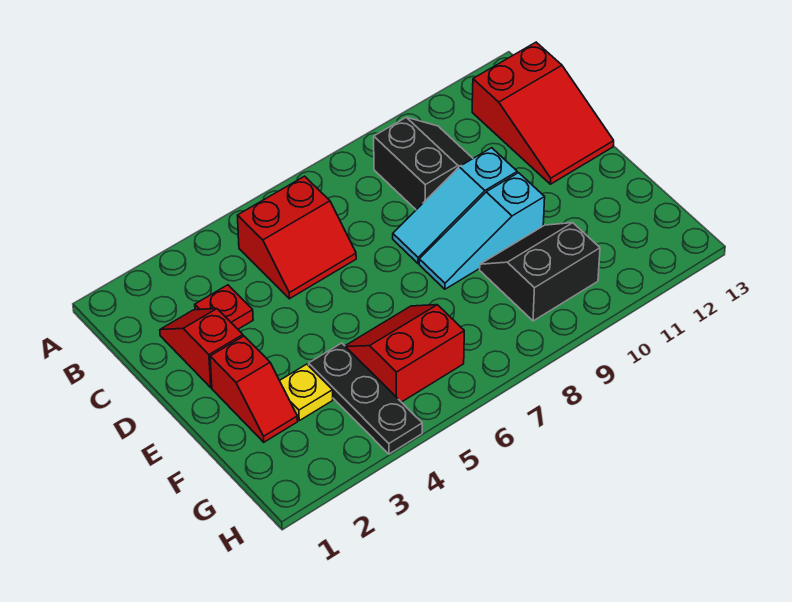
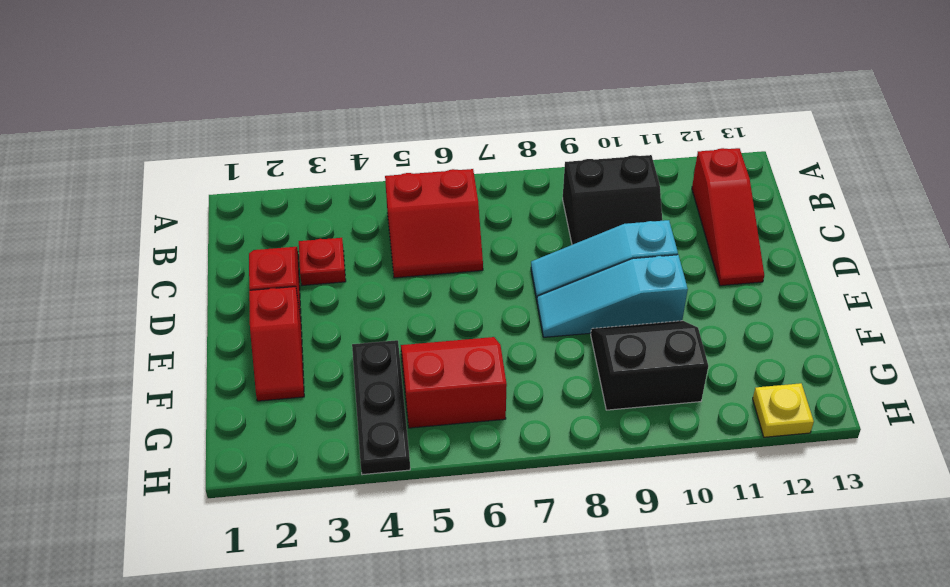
black 2x2 slope [374,117,473,210] -> black 2x2 slope turned to [563,155,662,245]
red 2x3 slope [472,42,614,184] -> red 1x3 slope [692,148,764,286]
yellow 1x1 plate [280,364,333,421] -> yellow 1x1 plate moved to [753,383,814,437]

